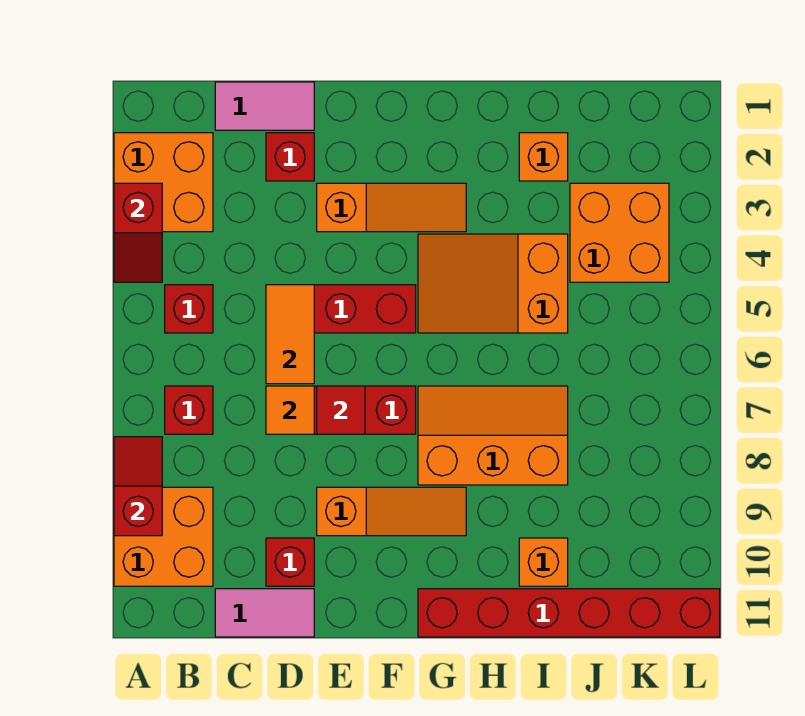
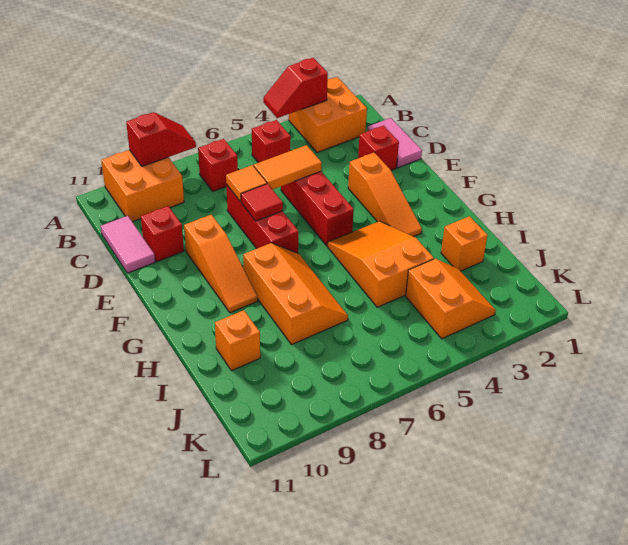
red 1x6 brick [418,589,720,637] -> none
orange 2x2 brick [570,183,669,282] -> orange 2x2 slope [406,259,496,339]

